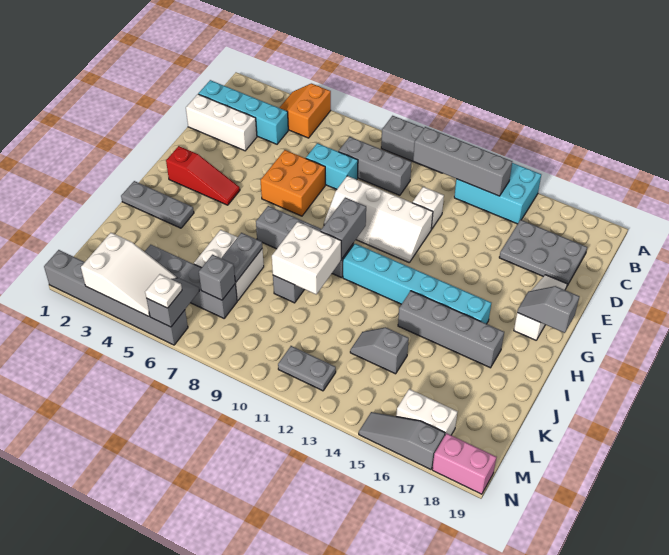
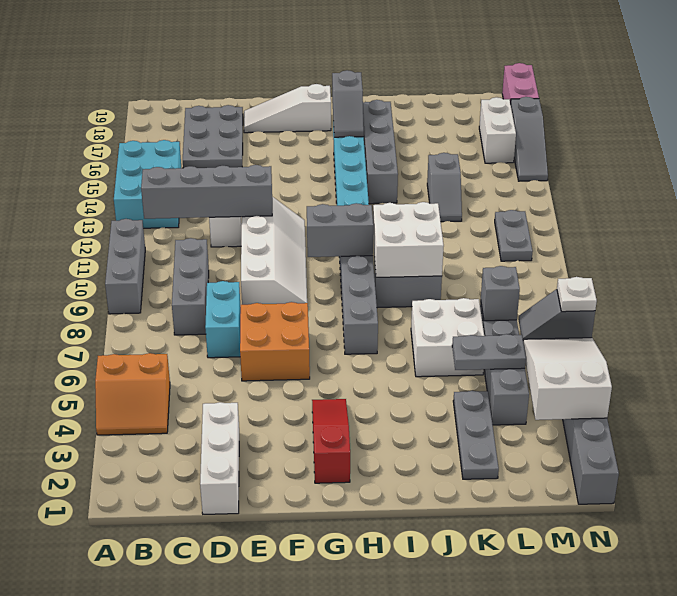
grey 1x4 brick [413,127,512,196] -> grey 1x4 brick turned to [141,165,272,219]
cyan 1x4 brick [199,80,288,144] -> none
grey 1x2 slope [517,286,580,333] -> grey 1x2 slope moved to [332,70,364,137]
grey 1x3 plate [121,181,194,228] -> grey 1x3 plate moved to [453,391,499,479]
grey 1x2 plate [221,233,262,282] -> grey 1x2 plate moved to [452,334,526,370]

